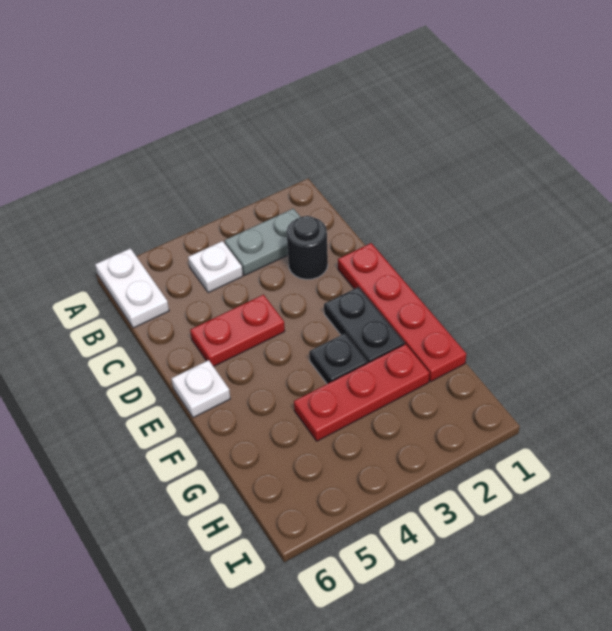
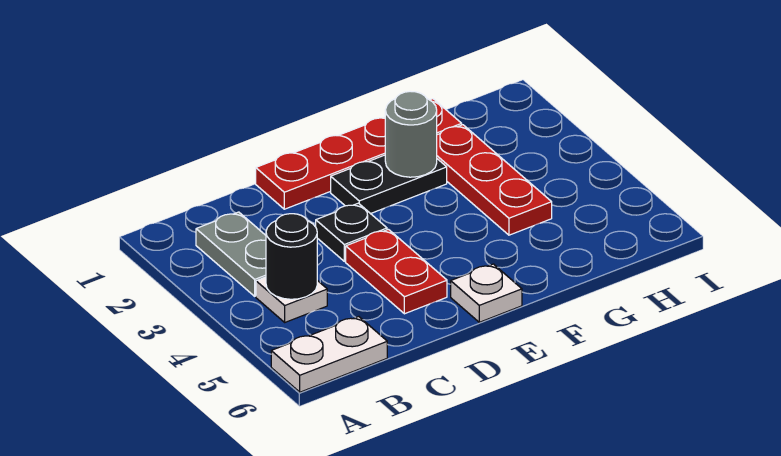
black 1x1 round brick [287,216,328,279] -> black 1x1 round brick moved to [266,214,317,299]
none -> grey 1x1 round brick [385,91,437,177]
black 1x1 plate [309,333,367,384] -> black 1x1 plate moved to [316,203,387,261]

